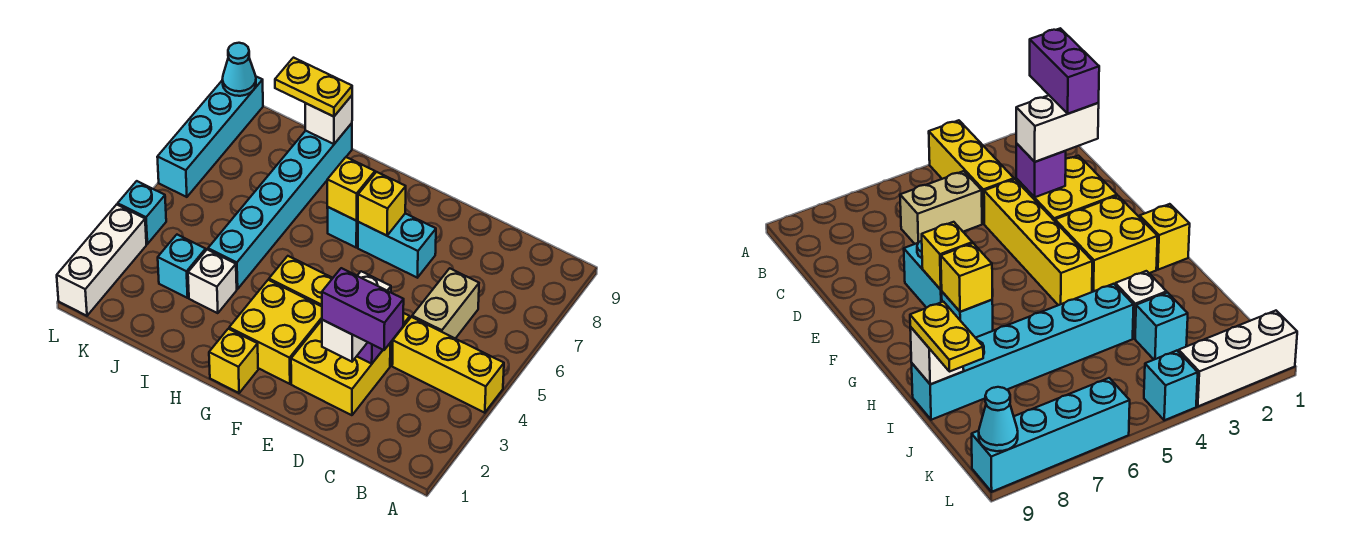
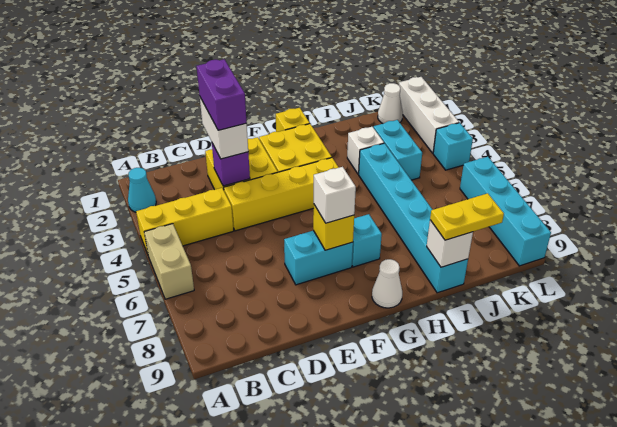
purple 1x2 brick [322,268,404,350] -> purple 1x2 brick turned to [197,59,247,130]
tan 1x2 brick [412,268,479,339] -> tan 1x2 brick moved to [144,224,194,299]
none -> white 1x1 brick [314,167,356,223]
yellow 1x1 brick [327,157,375,221] -> none
none -> white 1x1 cone [372,259,402,308]
cyan 1x1 brick [158,235,206,298] -> cyan 1x2 brick [374,120,422,180]
none -> white 1x1 cone [378,83,403,124]
cyan 1x1 cone [222,43,256,96] -> cyan 1x1 cone moved to [128,168,156,212]

